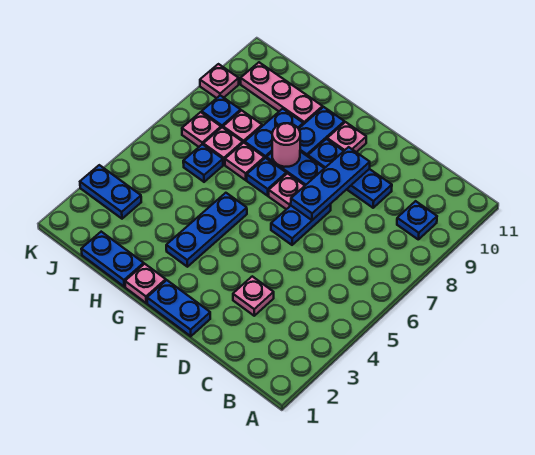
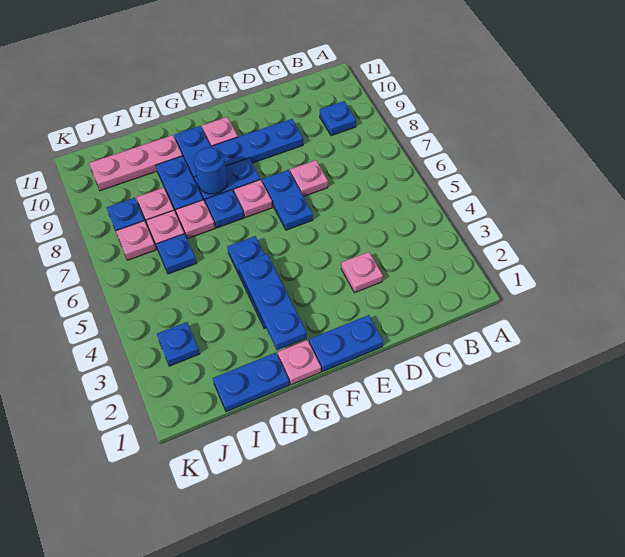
blue 1x3 plate [291,147,370,220] -> blue 1x3 plate moved to [238,254,307,350]
pink 1x1 round brick [272,123,300,167] -> blue 1x1 round brick [194,148,227,194]
blue 1x2 plate [80,165,141,219] -> blue 1x1 plate [157,322,200,366]
pink 1x1 plate [200,64,239,98] -> pink 1x1 plate moved to [290,160,328,196]

